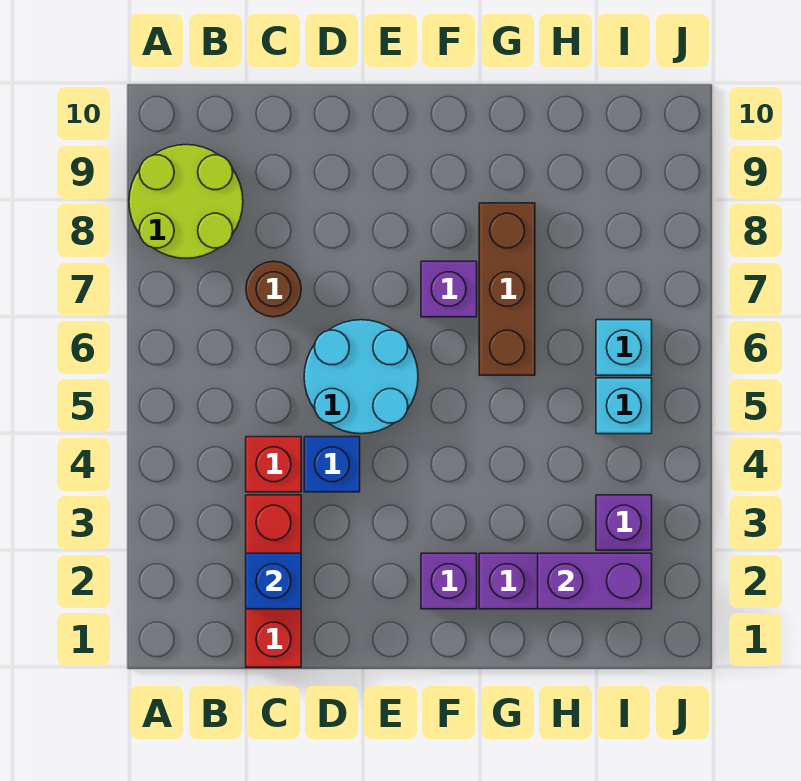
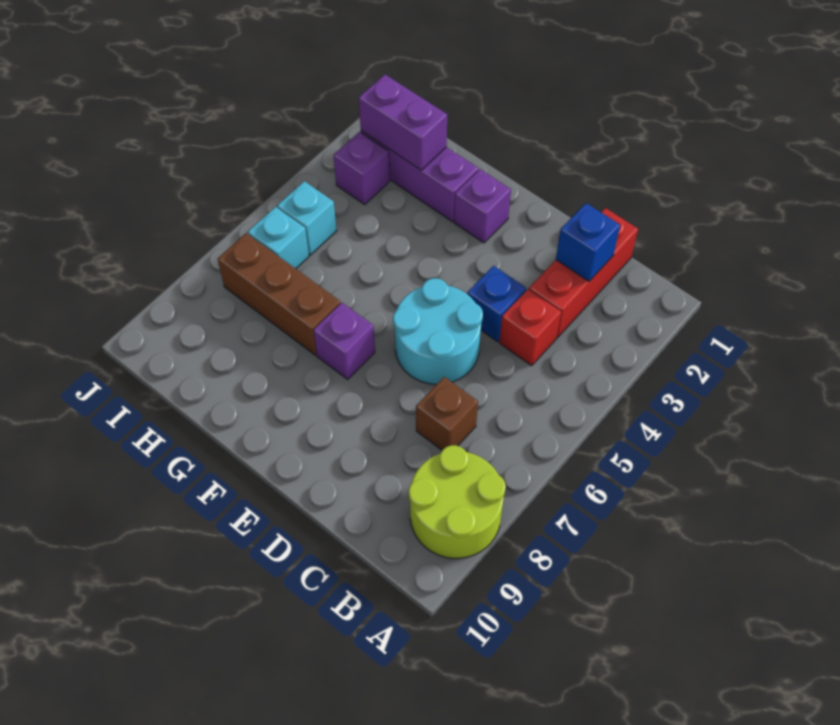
brown 1x1 round brick [246,261,301,317] -> brown 1x1 brick [416,377,478,450]
brown 1x3 brick [479,203,535,375] -> brown 1x3 brick turned to [218,233,341,355]

